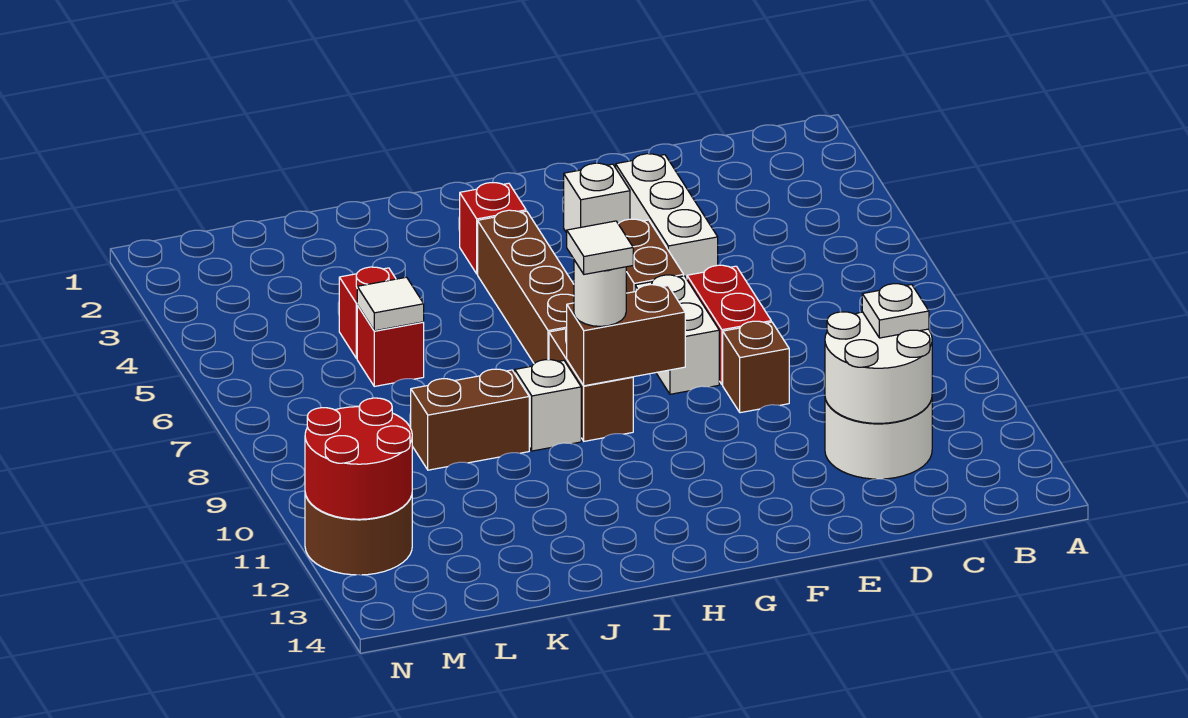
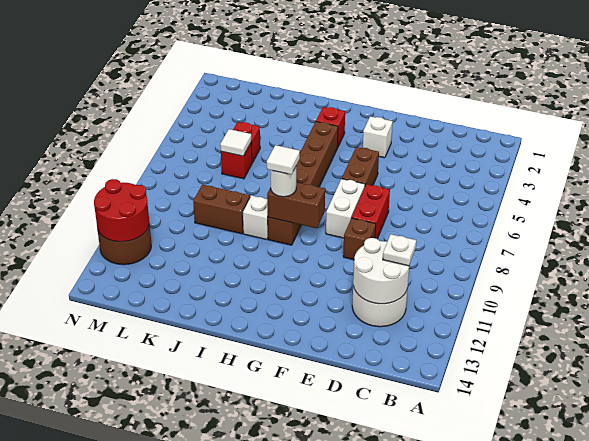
white 1x3 brick [616,154,718,279] -> none

